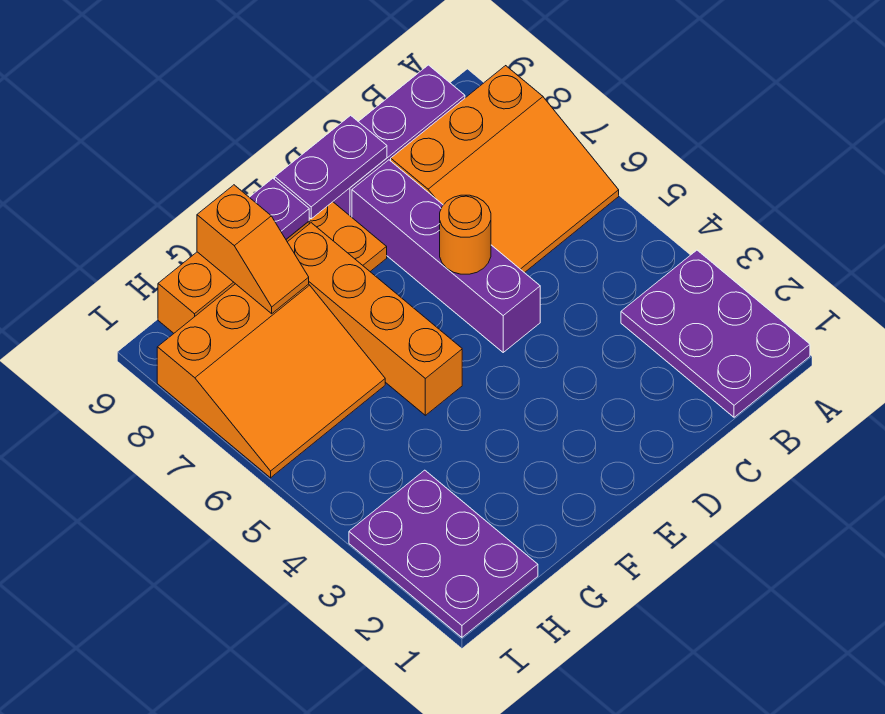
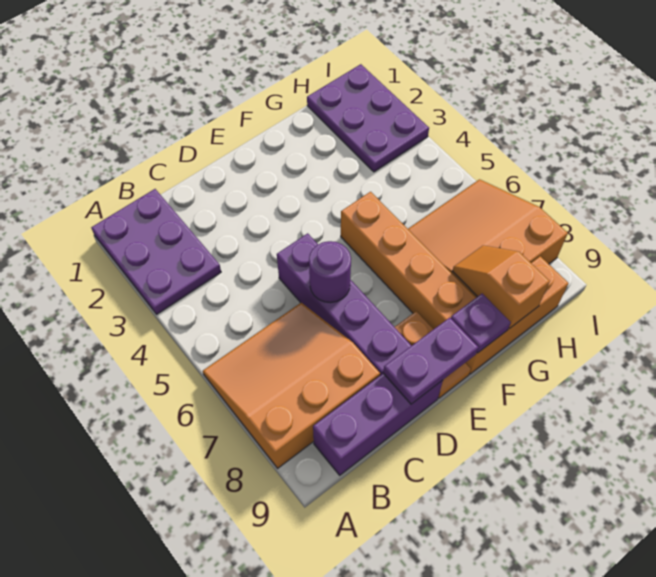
orange 1x1 round brick [440,195,491,274] -> purple 1x1 round brick [309,241,351,303]

